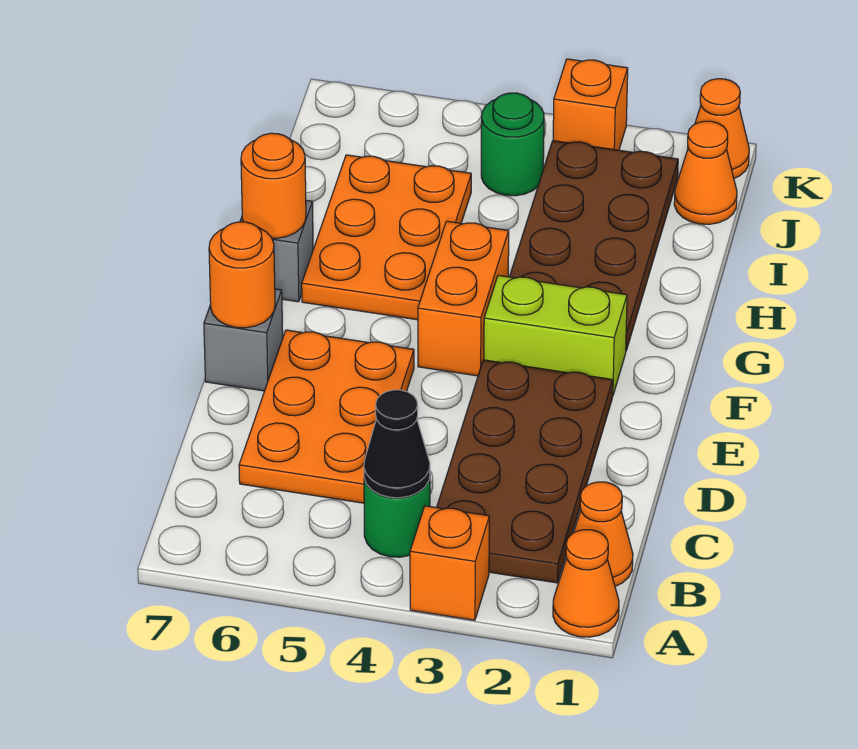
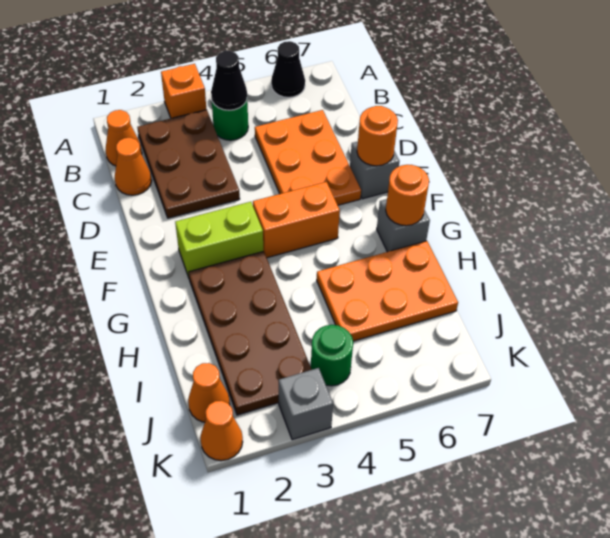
orange 1x1 cone [553,530,619,637] -> orange 1x1 cone moved to [115,138,152,195]
none -> black 1x1 cone [271,41,305,97]
brown 2x4 plate [437,360,613,583] -> brown 2x3 plate [137,110,240,218]
orange 1x2 brick [418,221,509,376] -> orange 1x2 brick turned to [253,182,340,258]
orange 2x3 plate [302,155,471,320] -> orange 2x3 plate turned to [317,241,458,341]
orange 1x1 brick [553,59,628,150] -> grey 1x1 brick [279,368,333,440]

